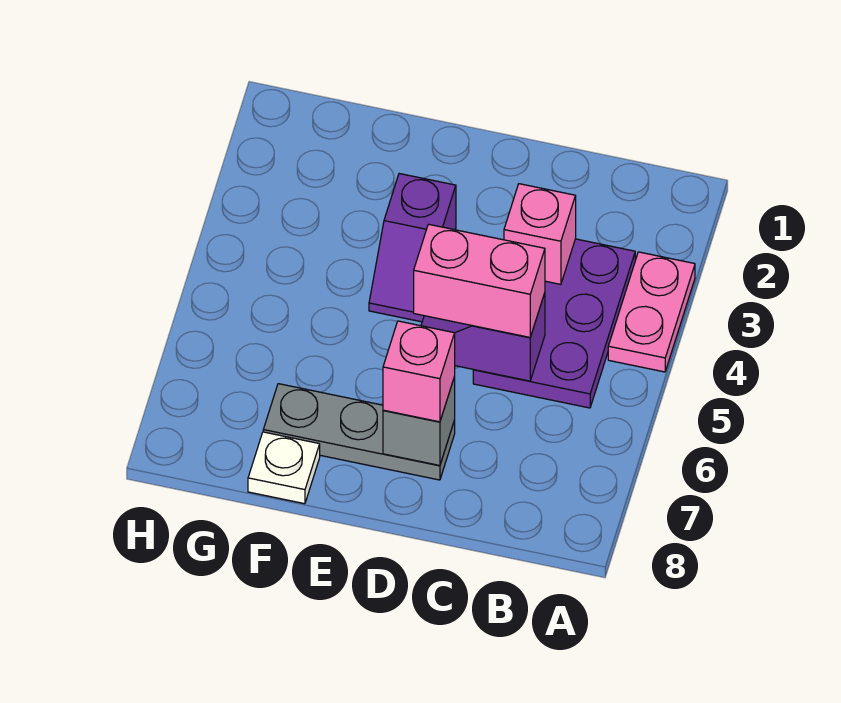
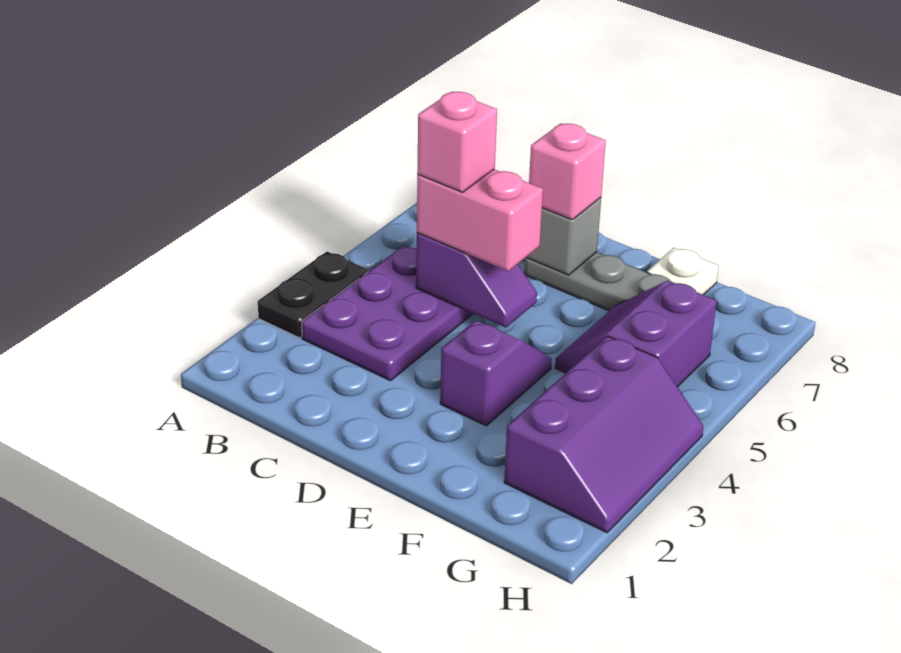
pink 1x2 plate [608,252,695,372] -> black 1x2 plate [258,252,368,338]
pink 1x1 brick [504,184,576,284] -> pink 1x1 brick moved to [417,92,497,192]
none -> purple 2x2 slope [555,280,717,387]
none -> purple 2x3 slope [504,336,703,533]

